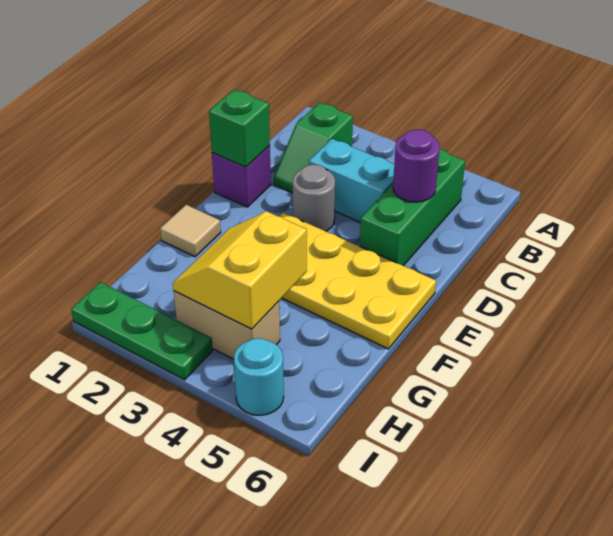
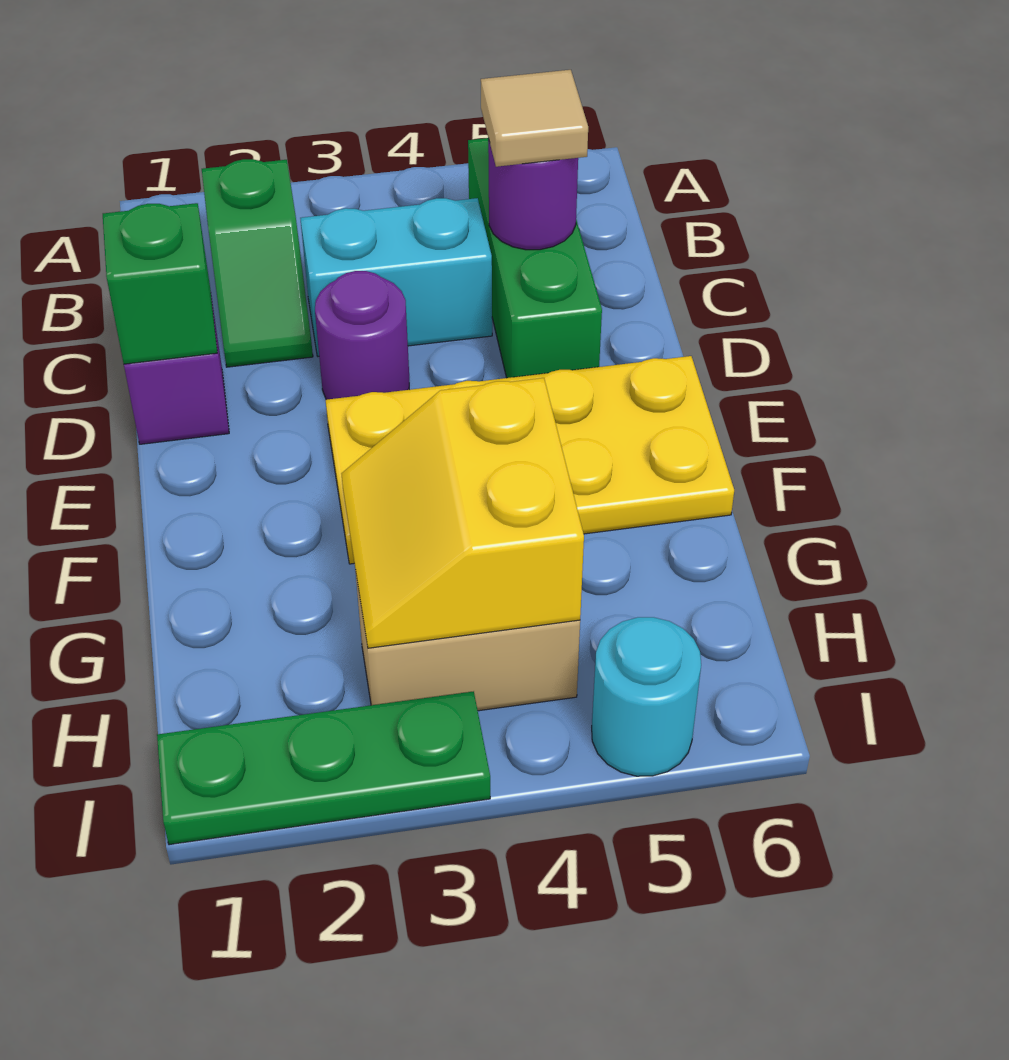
grey 1x1 round brick [293,165,335,231] -> purple 1x1 round brick [315,271,409,400]
tan 1x1 tile [160,205,221,257] -> tan 1x1 tile moved to [481,70,588,167]

